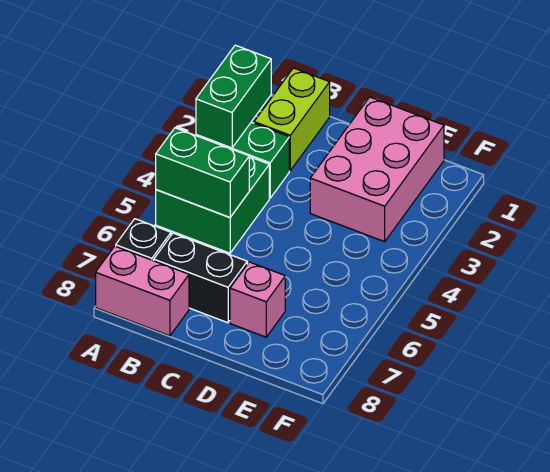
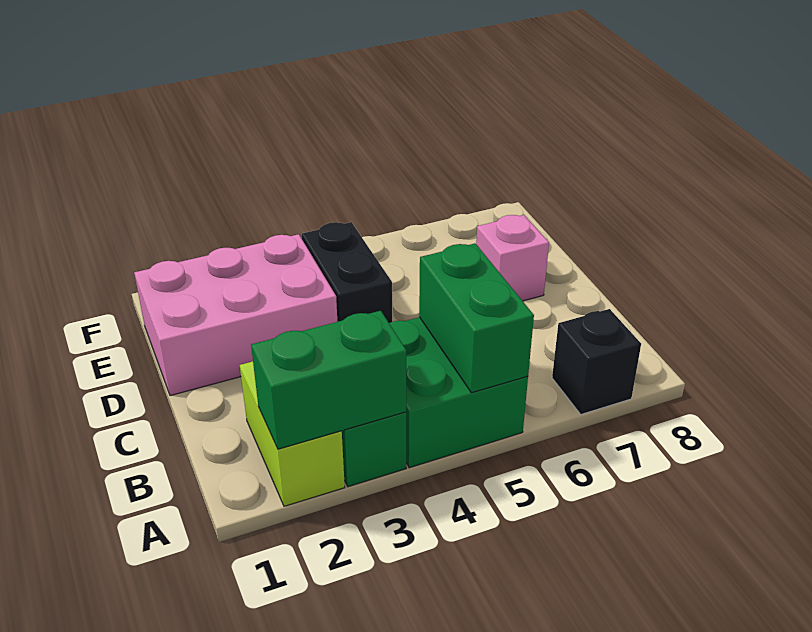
pink 1x2 brick [96,246,189,336] -> none
lime 1x2 brick [254,68,330,171] -> lime 1x2 brick turned to [240,361,345,506]
black 1x2 brick [154,233,247,323] -> black 1x2 brick moved to [302,222,392,323]

